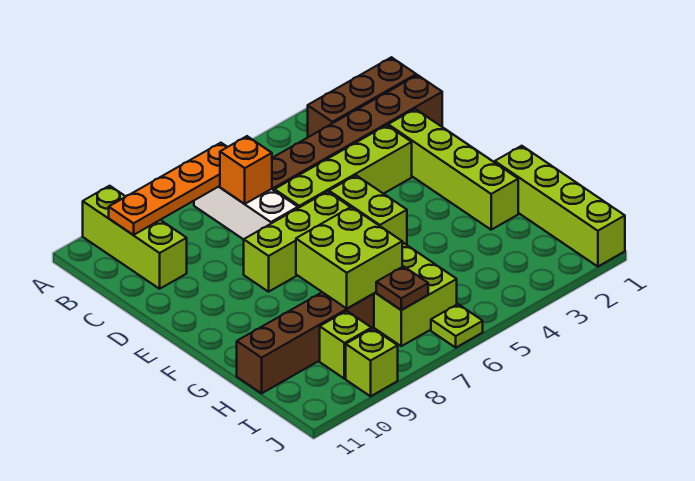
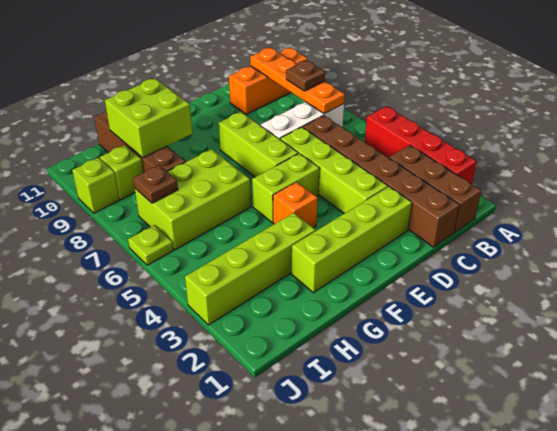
none -> red 1x4 brick [365,106,477,184]
lime 1x3 brick [83,186,187,289] -> orange 1x3 brick [229,48,307,114]
none -> brown 1x1 plate [286,61,325,91]
orange 1x1 brick [220,136,272,204] -> orange 1x1 brick moved to [273,182,318,228]
lime 1x4 brick [495,146,625,267] -> lime 1x4 brick moved to [185,213,316,325]
lime 2x2 brick [296,207,402,309] -> lime 2x2 brick moved to [105,78,192,158]

